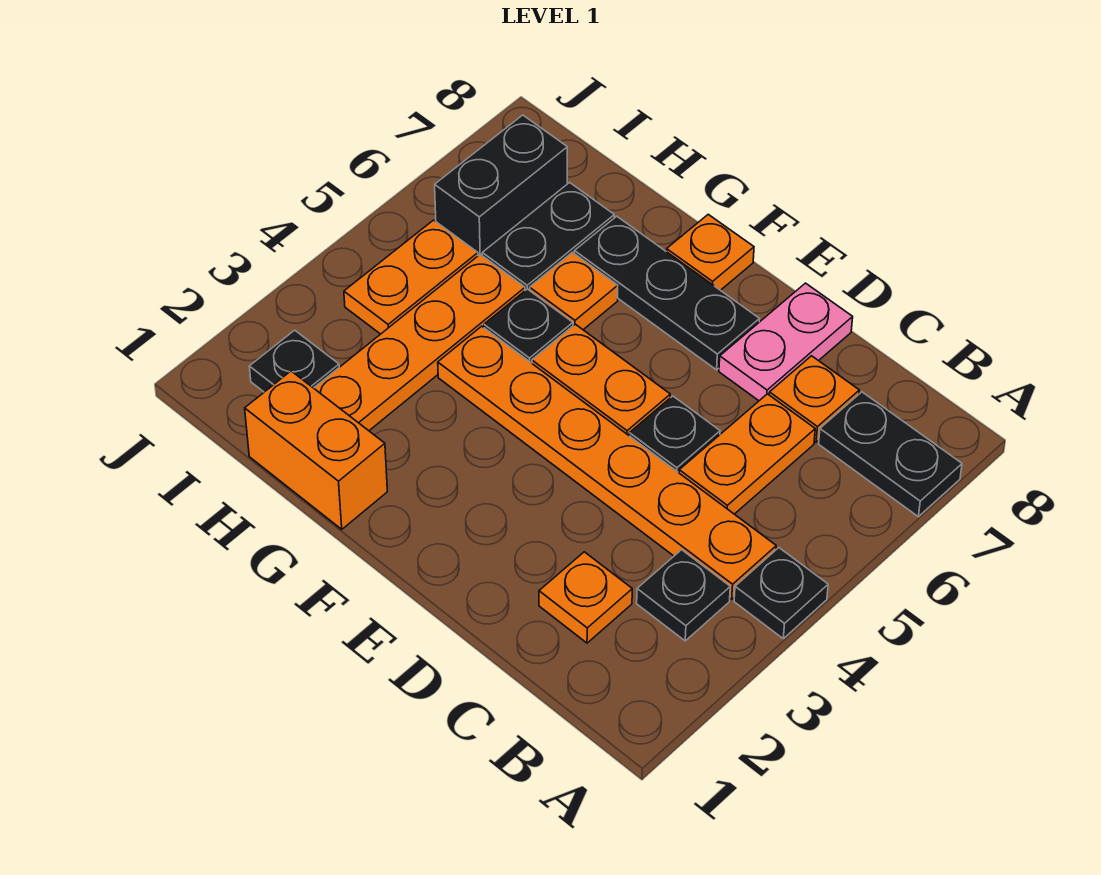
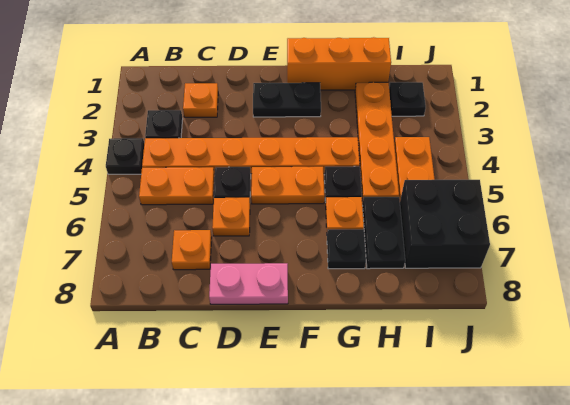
black 1x2 plate [819,392,962,517] -> black 1x2 plate moved to [253,83,321,117]
orange 1x2 plate [679,394,815,514] -> orange 1x2 plate turned to [139,167,214,205]
pink 1x2 plate [719,283,853,401] -> pink 1x2 plate turned to [209,263,288,304]
black 1x3 plate [574,216,759,370] -> black 1x1 plate [327,229,366,269]
orange 1x1 plate [666,214,754,290] -> orange 1x1 plate moved to [212,198,250,236]
orange 1x2 brick [245,371,387,529] -> orange 1x3 brick [287,37,391,90]
black 1x2 brick [435,115,567,256] -> black 2x2 brick [400,180,490,268]

